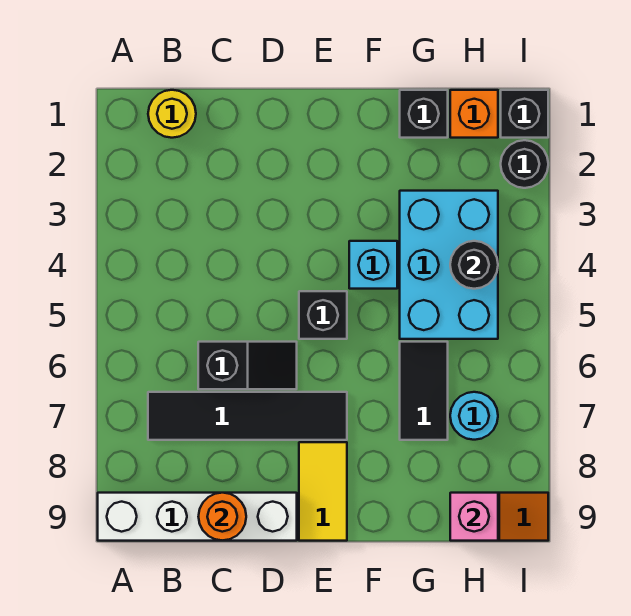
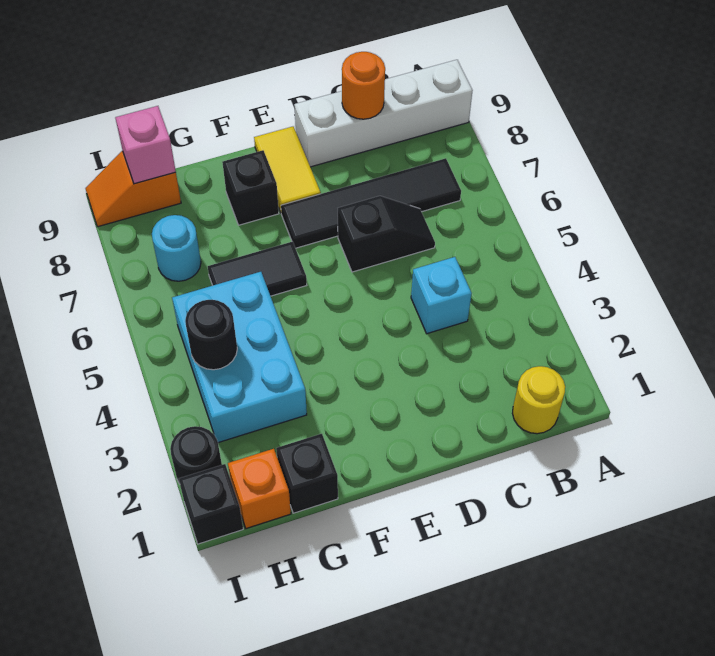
black 1x2 slope [198,342,297,389] -> black 1x2 slope turned to [338,196,435,272]
black 1x1 brick [299,291,347,339] -> black 1x1 brick moved to [222,150,279,225]
cyan 1x1 brick [349,241,397,289] -> cyan 1x1 brick moved to [411,257,472,334]
black 1x2 tile [400,342,448,440] -> black 1x2 tile turned to [208,242,307,296]

